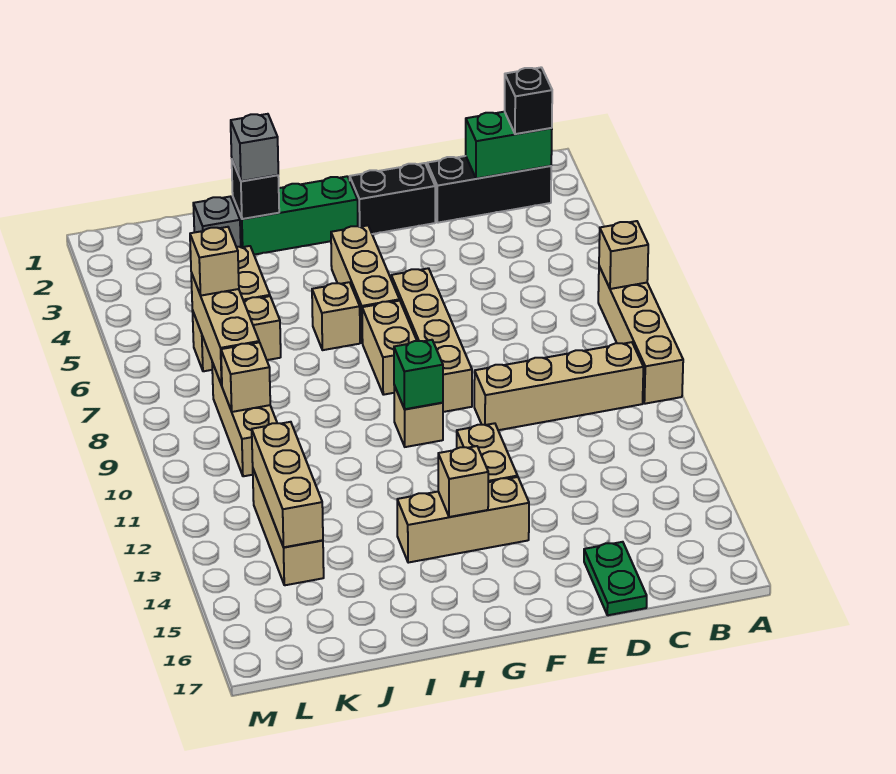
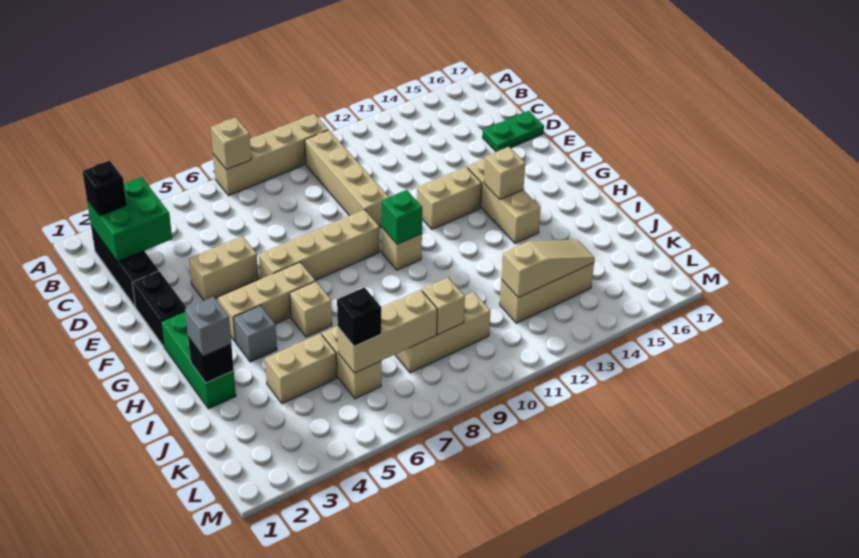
green 1x2 brick [466,112,552,179] -> green 2x2 brick [87,177,172,262]
tan 1x2 brick [362,301,417,395] -> tan 1x2 brick moved to [189,236,259,301]
grey 1x1 brick [193,197,241,247] -> grey 1x1 brick moved to [234,306,277,362]
tan 1x1 brick [190,227,239,296] -> black 1x1 brick [337,287,381,346]
tan 1x3 brick [252,422,323,547] -> tan 1x3 slope [501,240,595,297]

